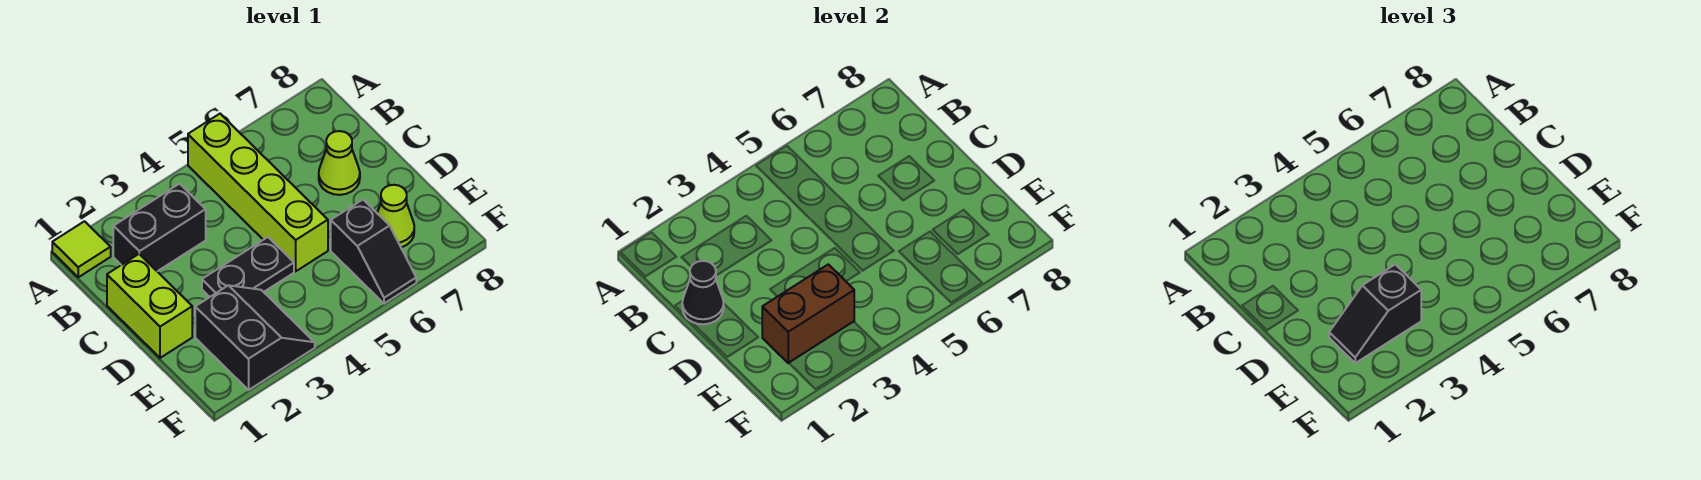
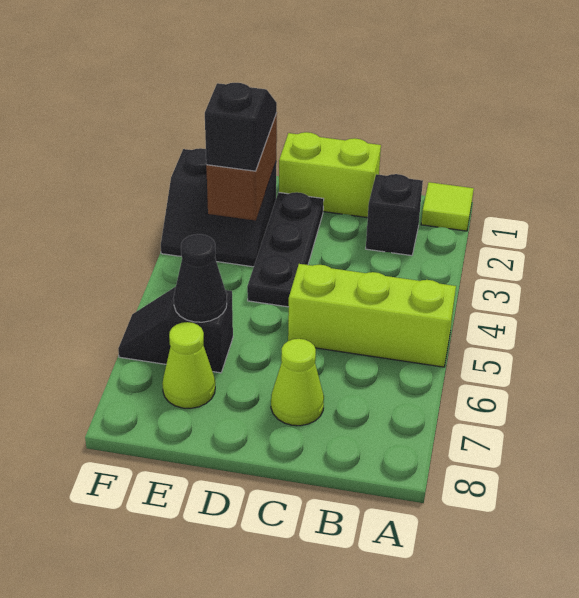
lime 1x4 brick [188,114,328,271] -> lime 1x3 brick [288,264,456,367]
black 1x2 brick [113,184,206,271] -> black 1x1 brick [366,174,423,256]
black 1x1 cone [682,261,724,324] -> black 1x1 cone moved to [174,234,227,322]
black 1x2 plate [202,237,294,297] -> black 1x3 plate [247,192,324,307]

